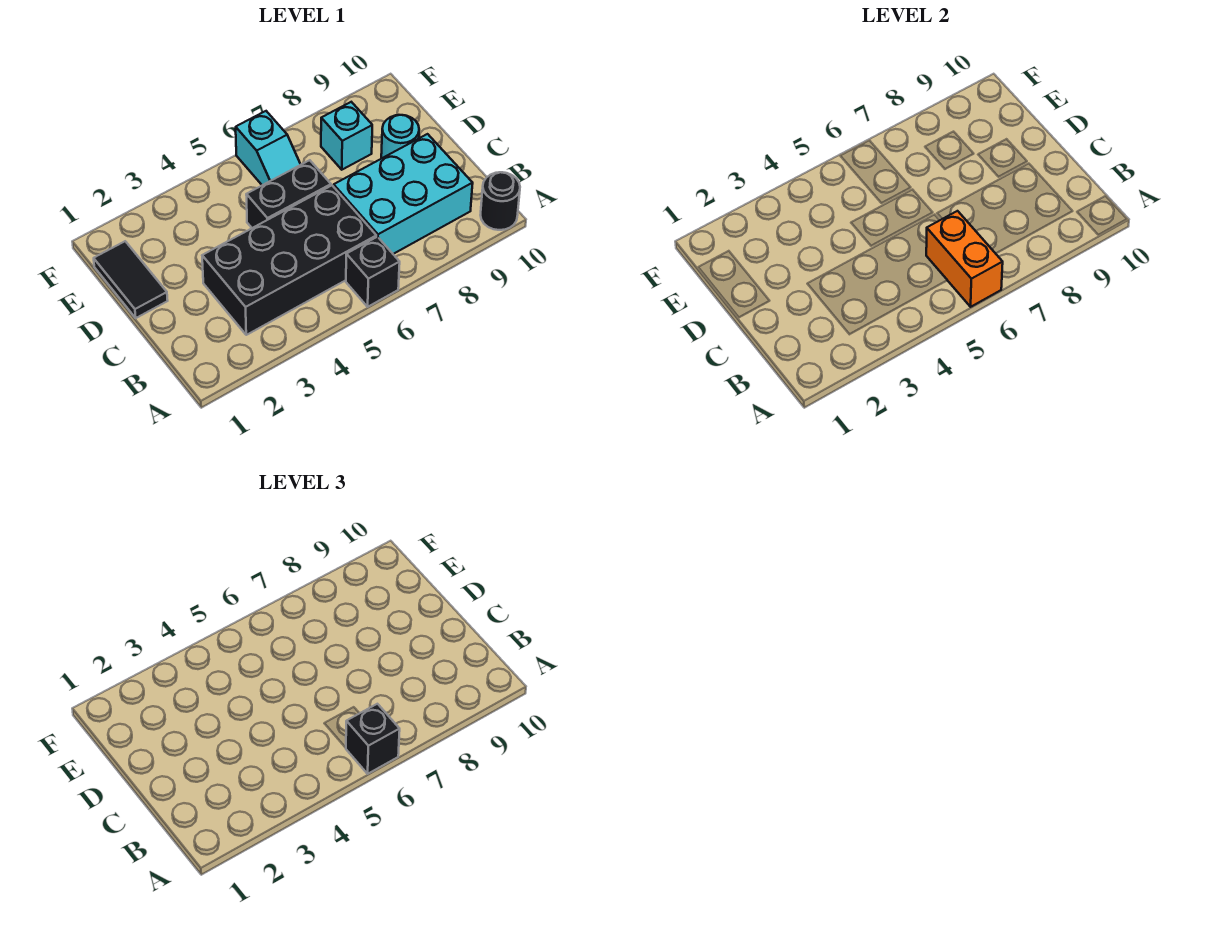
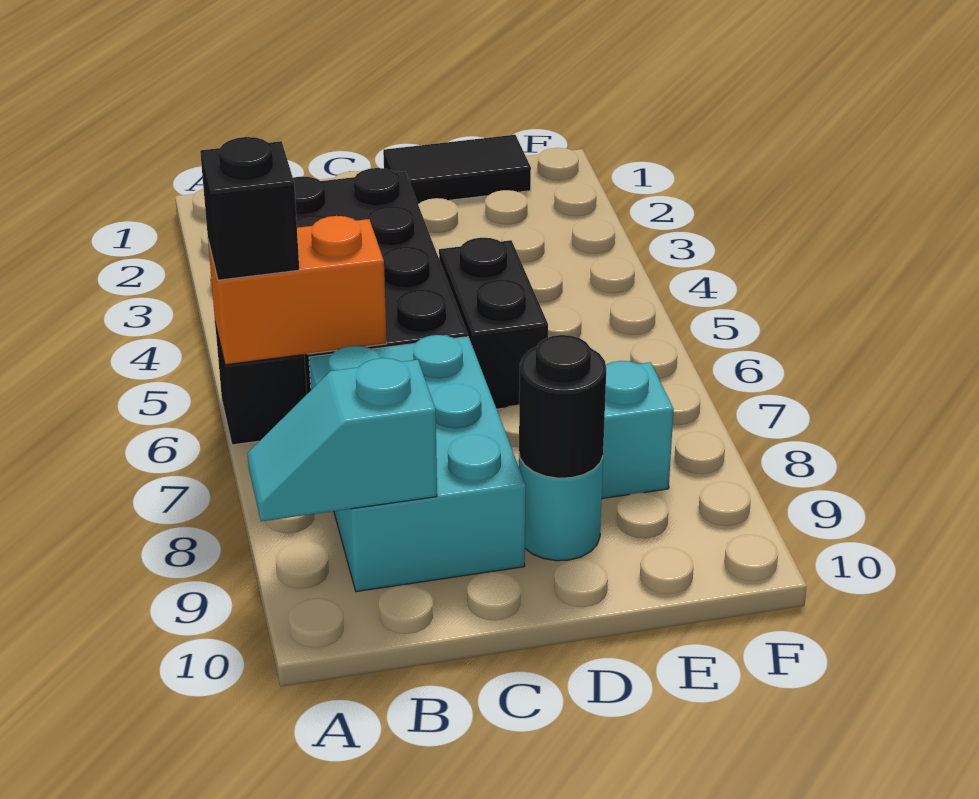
black 1x1 round brick [481,172,520,230] -> black 1x1 round brick moved to [519,335,606,478]
cyan 1x2 slope [236,111,301,185] -> cyan 1x2 slope moved to [248,358,437,521]

